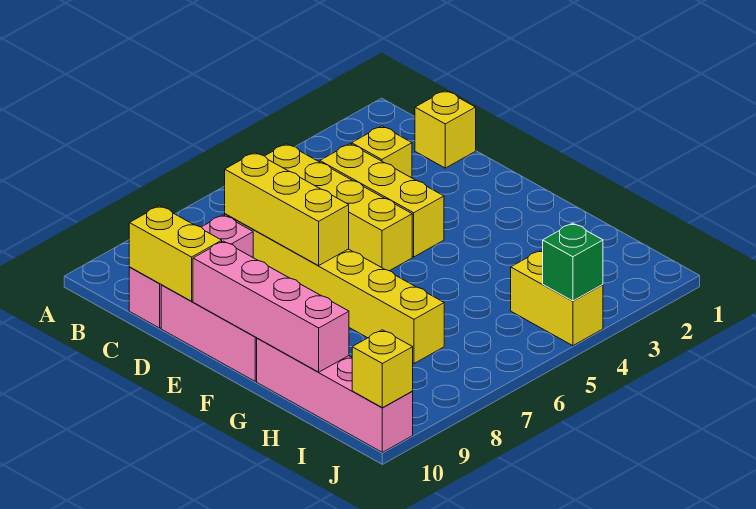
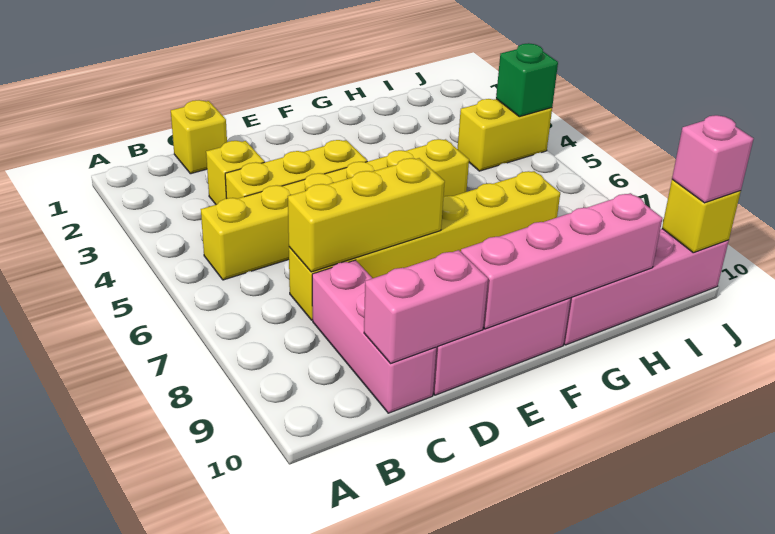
yellow 1x4 brick [265,144,412,271] -> yellow 1x6 brick [201,139,469,280]
yellow 1x2 brick [129,206,222,301] -> pink 1x2 brick [364,250,488,364]
none -> pink 1x1 brick [672,115,753,203]

